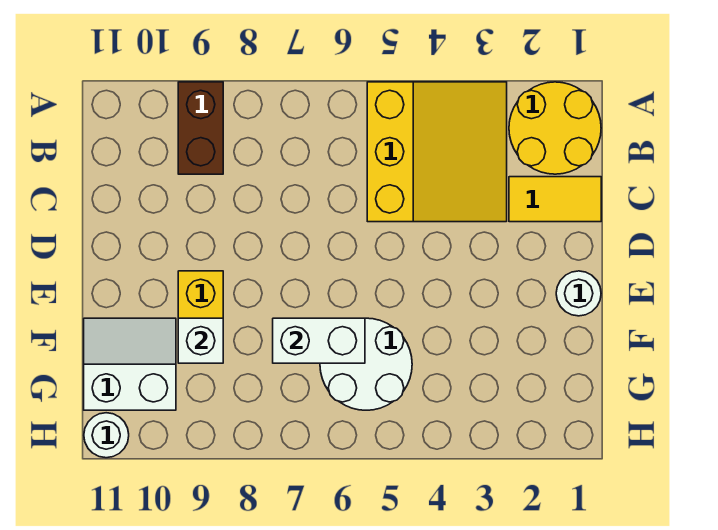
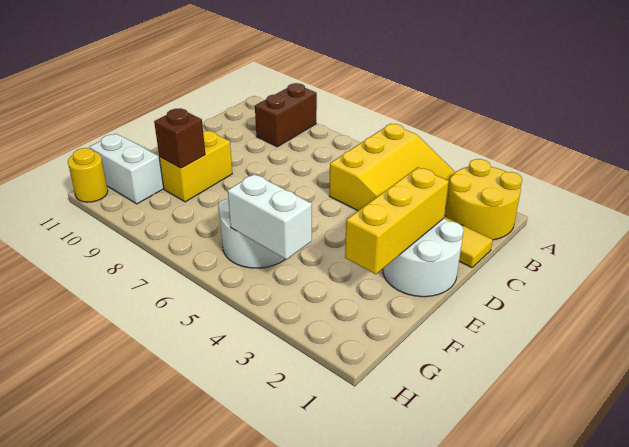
none -> yellow 1x3 brick [345,167,449,274]
white 1x1 round brick [556,271,601,316] -> white 2x2 round brick [383,218,464,297]
white 1x2 brick [273,318,365,363] -> white 1x2 brick moved to [228,174,312,259]
white 1x1 brick [178,318,223,363] -> brown 1x1 brick [154,108,205,168]
white 1x1 round brick [84,413,129,458] -> yellow 1x1 round brick [68,148,108,202]

